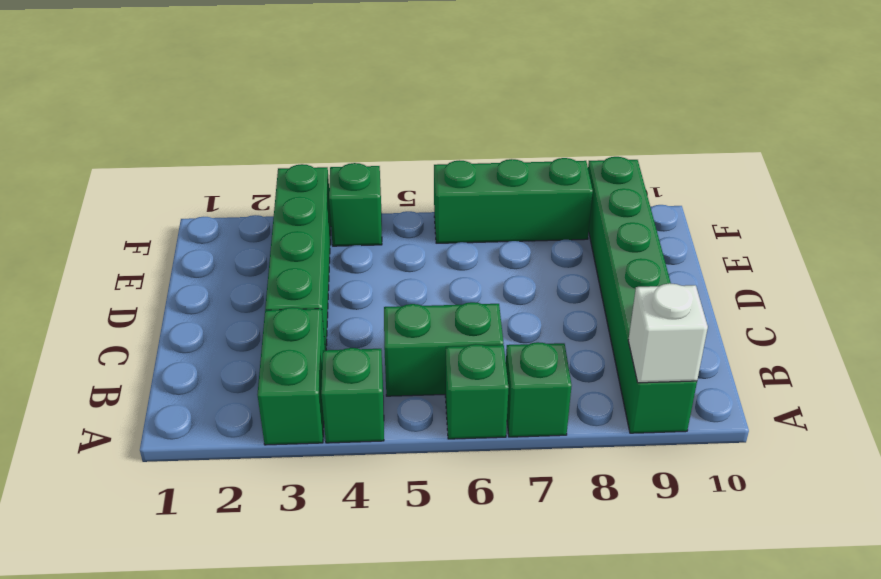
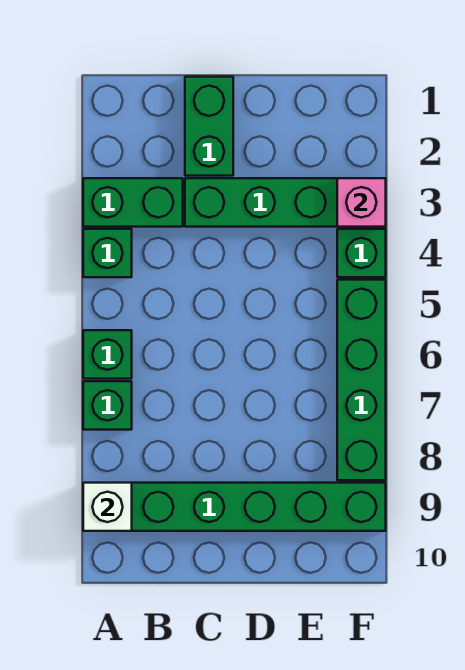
green 1x2 brick [384,302,504,396] -> green 1x2 brick moved to [185,77,233,176]
none -> pink 1x1 brick [337,178,386,227]
green 1x3 brick [434,158,593,243] -> green 1x4 brick [337,280,386,480]

